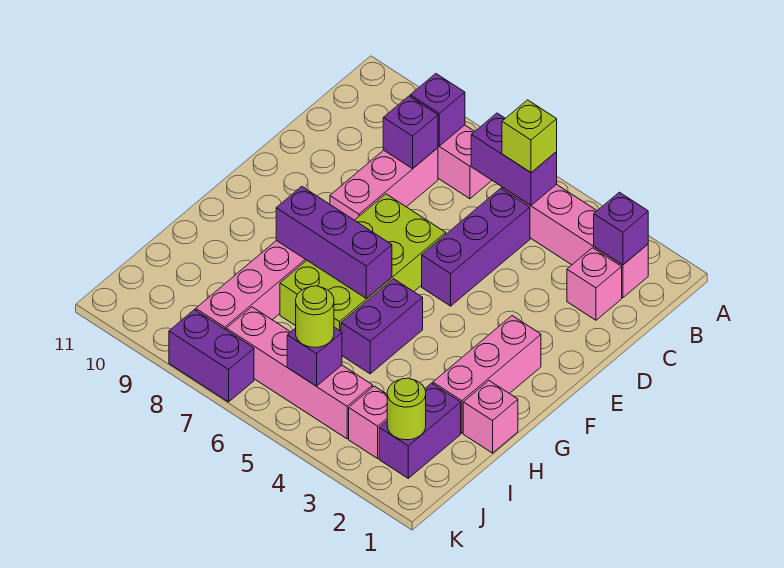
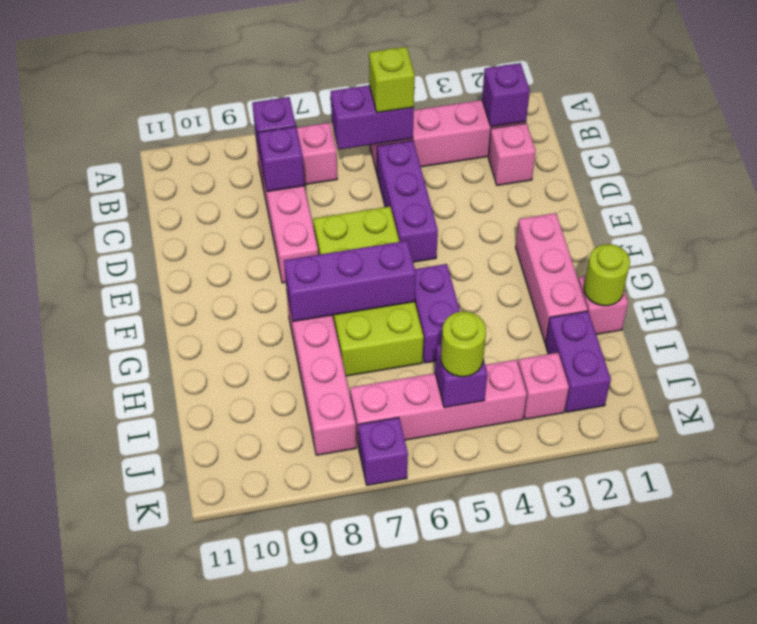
lime 1x1 round brick [387,378,426,440] -> lime 1x1 round brick moved to [584,244,630,306]
purple 1x2 brick [169,310,254,402] -> purple 1x1 brick [358,417,408,485]

